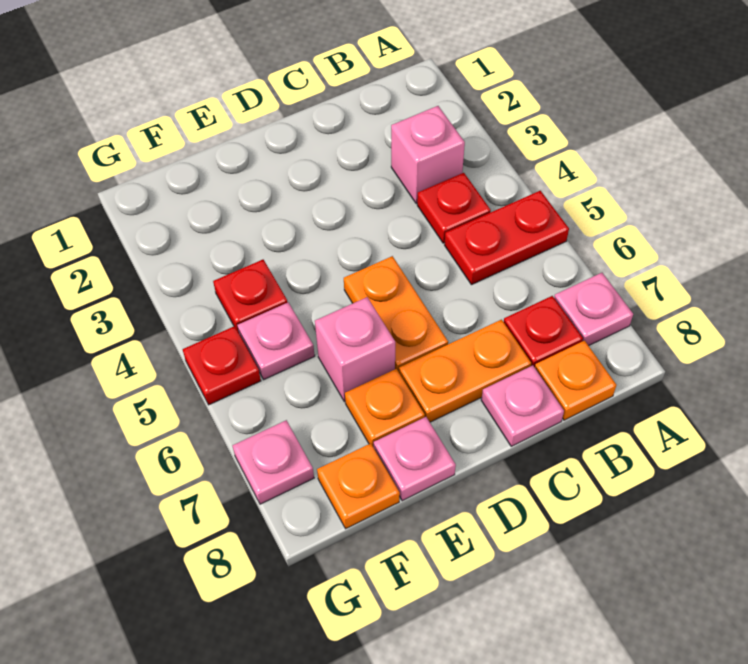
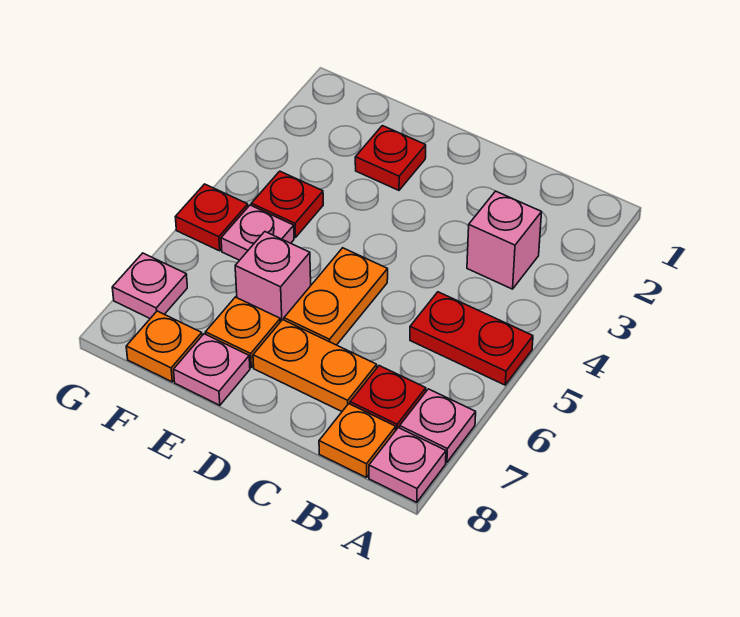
red 1x1 plate [417,173,491,243] -> red 1x1 plate moved to [355,126,426,190]
pink 1x1 plate [481,365,564,446] -> pink 1x1 plate moved to [369,428,446,502]

